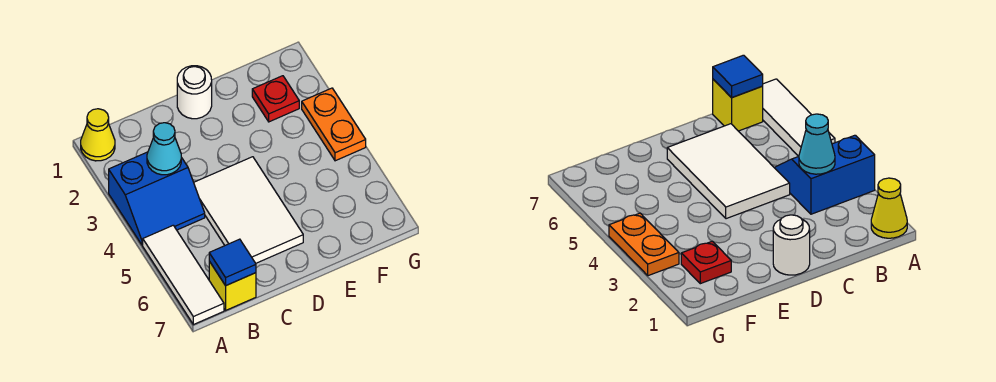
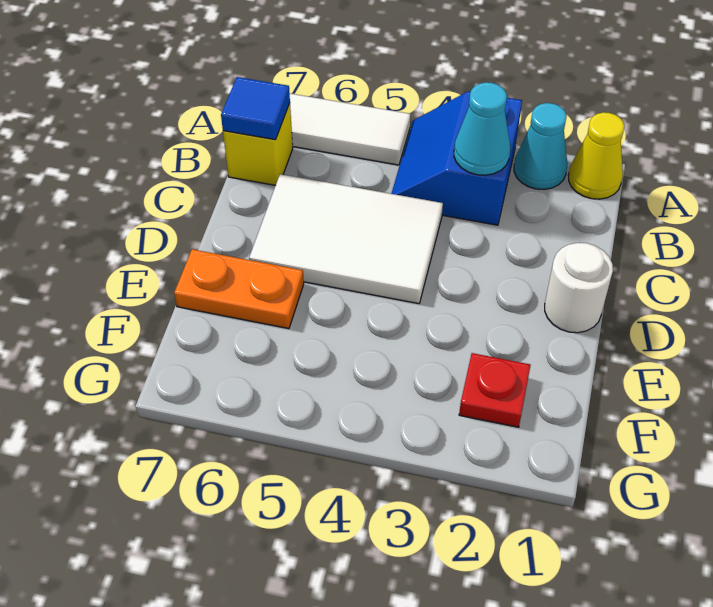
none -> cyan 1x1 cone [514,103,567,189]
orange 1x2 plate [302,88,366,161] -> orange 1x2 plate moved to [174,249,304,329]

